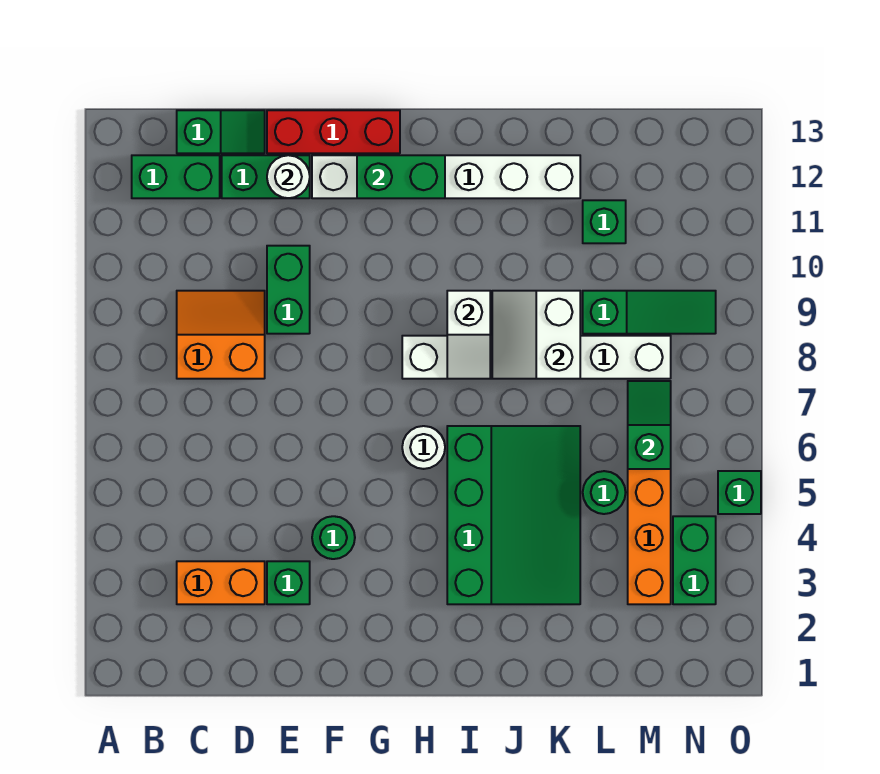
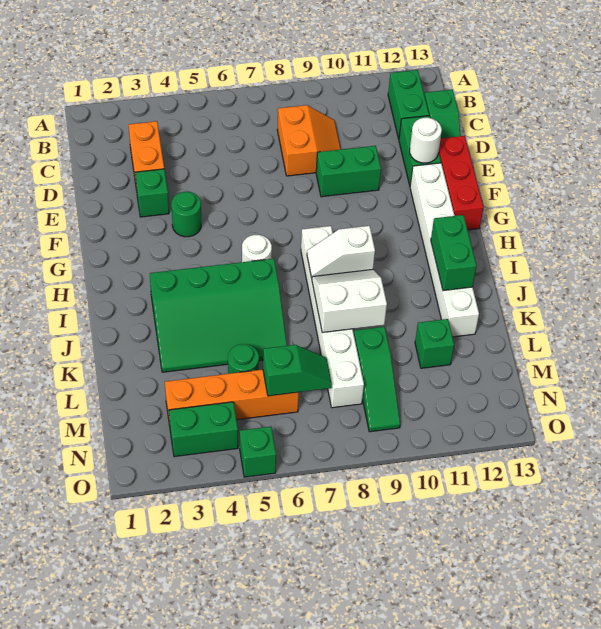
green 1x2 brick [357,155,445,198] -> green 1x2 brick moved to [431,215,476,291]

